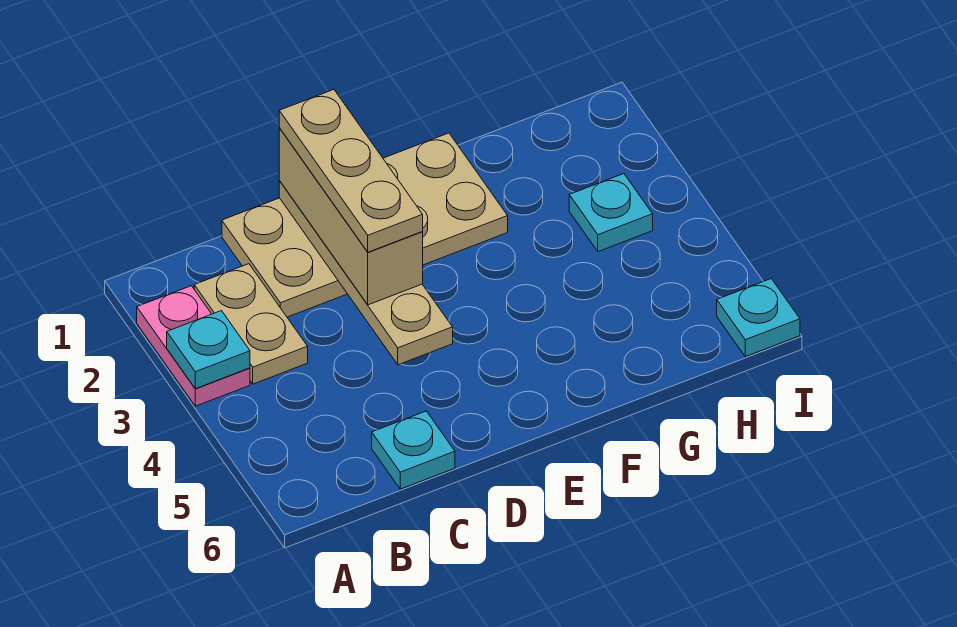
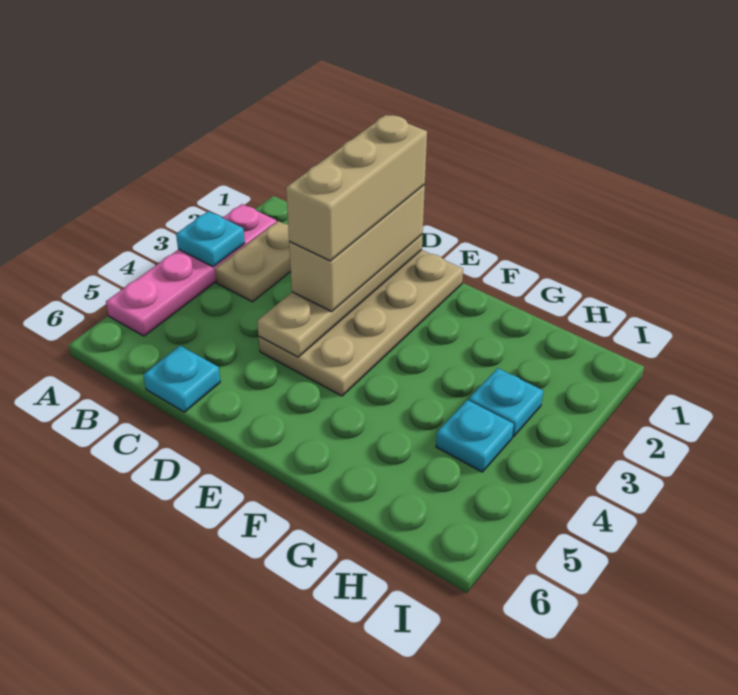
pink 1x2 plate [137,286,250,406] -> pink 1x4 plate [106,204,277,336]
tan 2x4 plate [222,133,508,317] -> tan 2x4 plate turned to [259,250,463,396]
tan 1x3 plate [279,90,423,252] -> tan 1x3 brick [286,115,427,261]
cyan 1x1 plate [717,279,800,357] -> cyan 1x1 plate moved to [436,400,514,472]

